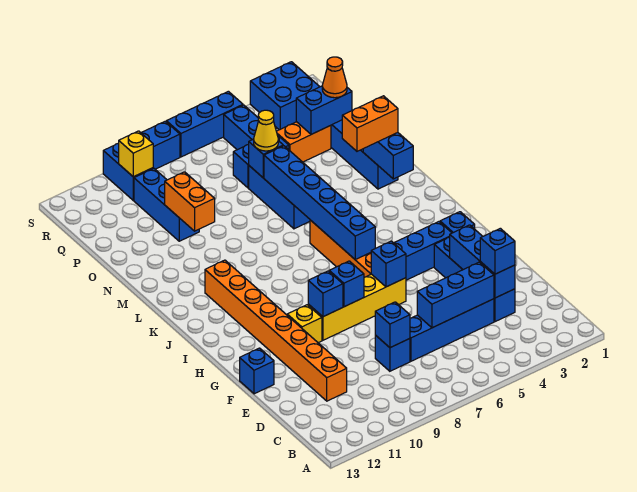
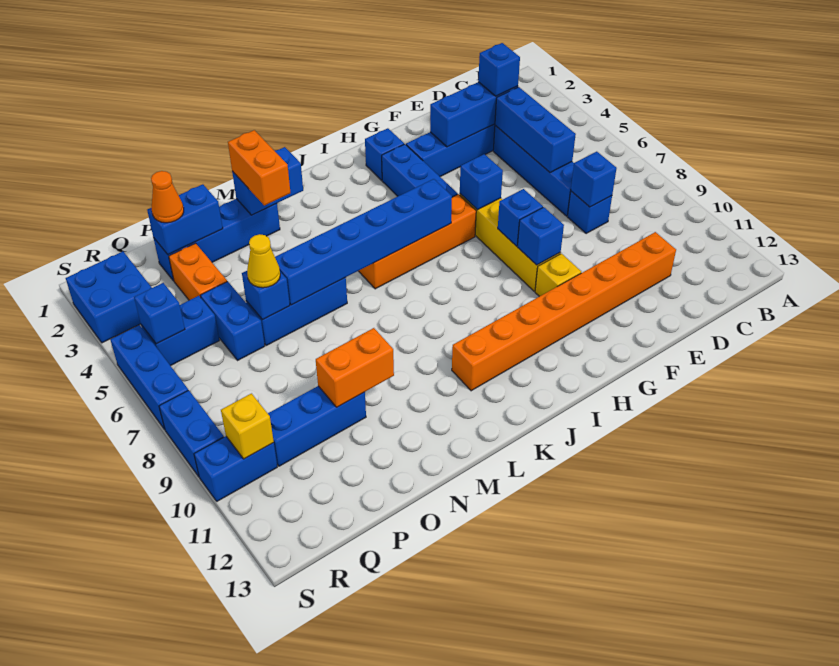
blue 1x1 brick [240,348,274,394] -> blue 1x1 brick moved to [134,283,185,344]
blue 1x2 brick [296,86,352,134] -> blue 1x2 brick turned to [147,184,223,255]

